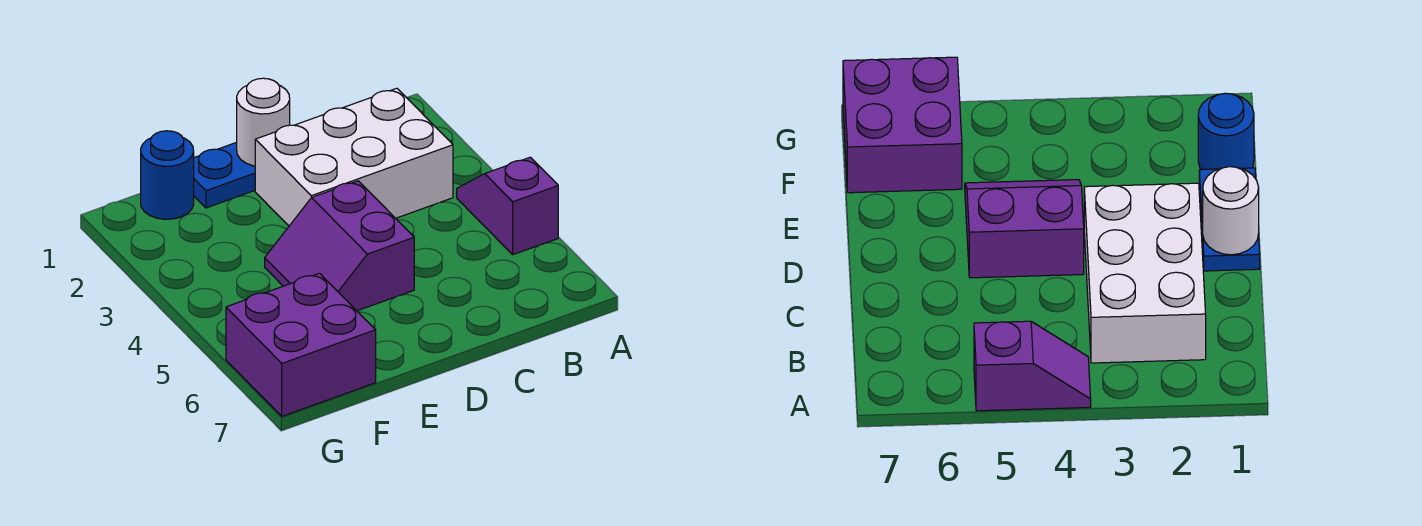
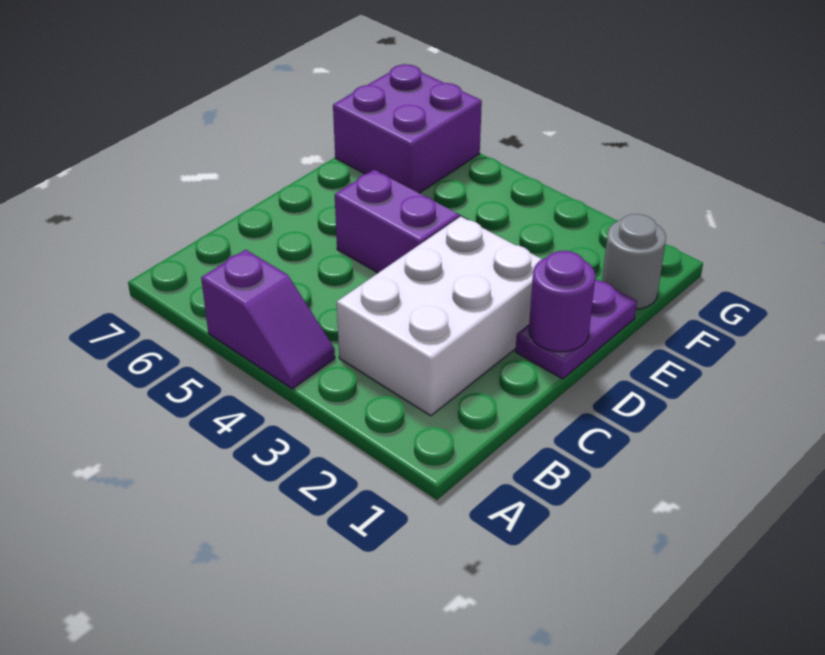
blue 1x2 plate [194,142,255,208] -> purple 1x2 plate [515,279,637,379]
white 1x1 round brick [237,78,290,166] -> purple 1x1 round brick [529,251,595,352]
blue 1x1 round brick [141,131,194,219] -> grey 1x1 round brick [602,214,666,309]

